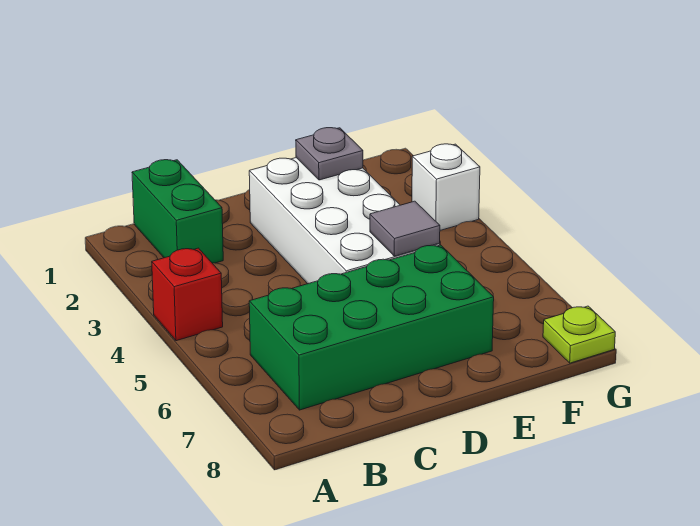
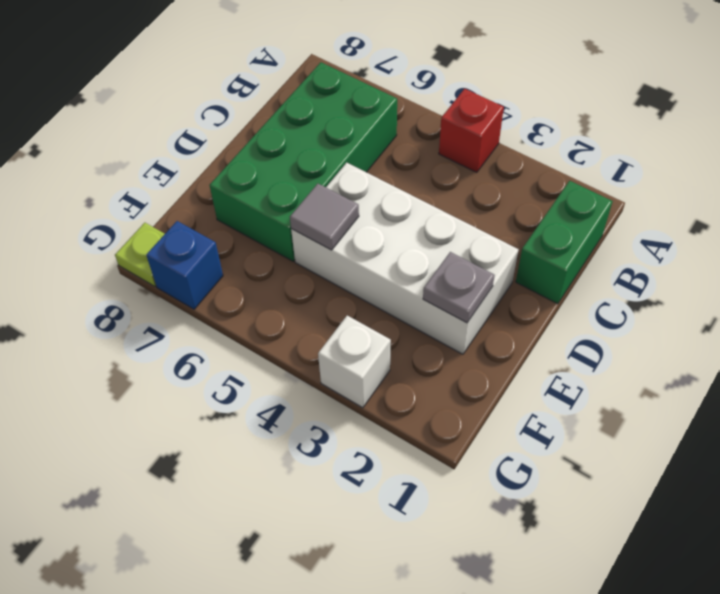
green 1x2 brick [132,160,223,263] -> green 1x2 brick turned to [516,181,613,304]
none -> blue 1x1 brick [146,221,223,309]

